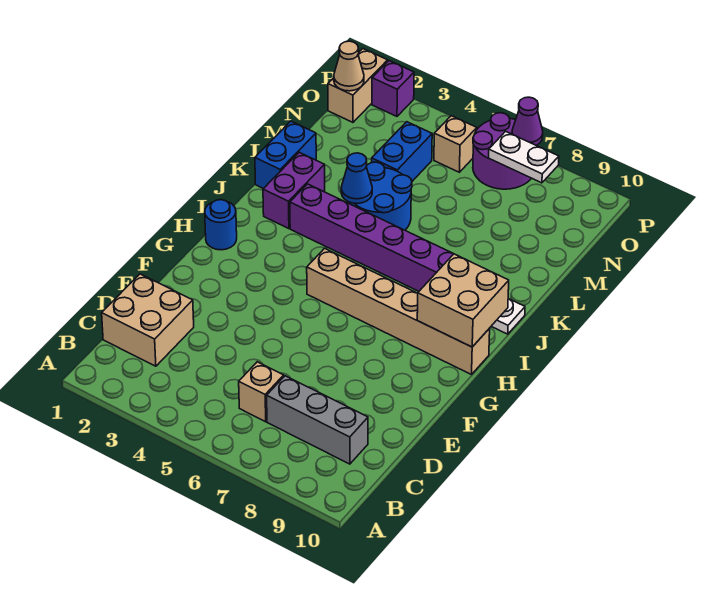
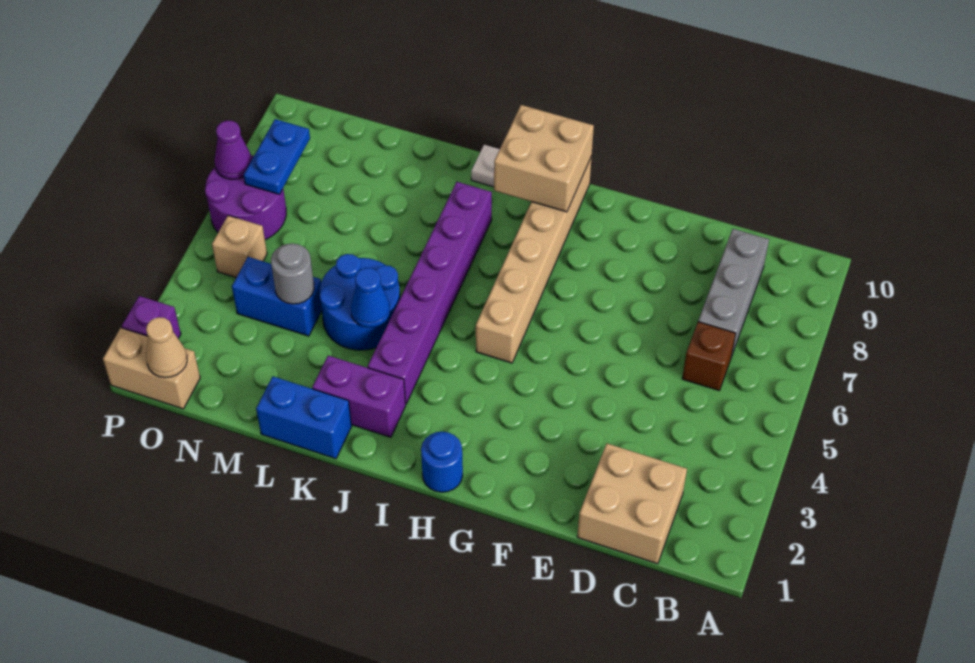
tan 1x1 brick [239,362,284,422] -> brown 1x1 brick [682,322,736,390]
none -> grey 1x1 round brick [271,243,314,304]
white 1x2 plate [489,131,559,183] -> blue 1x2 plate [244,119,310,194]

